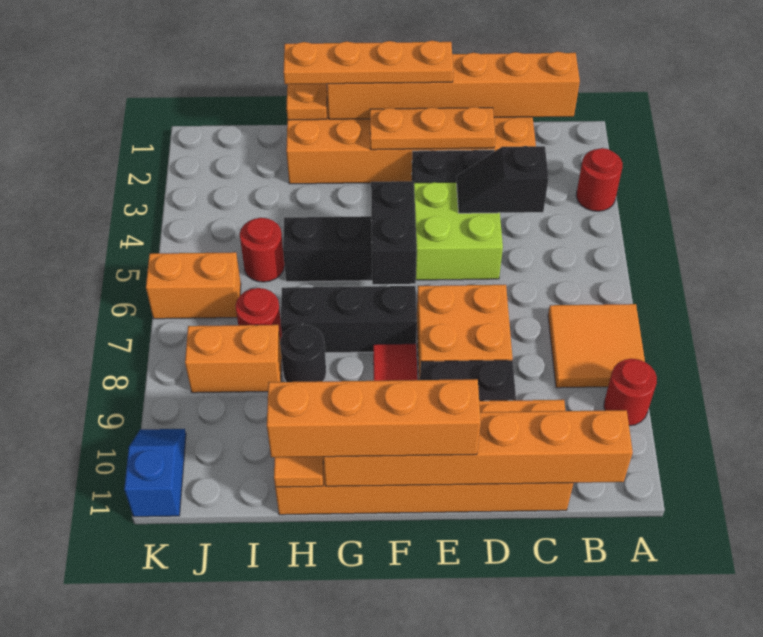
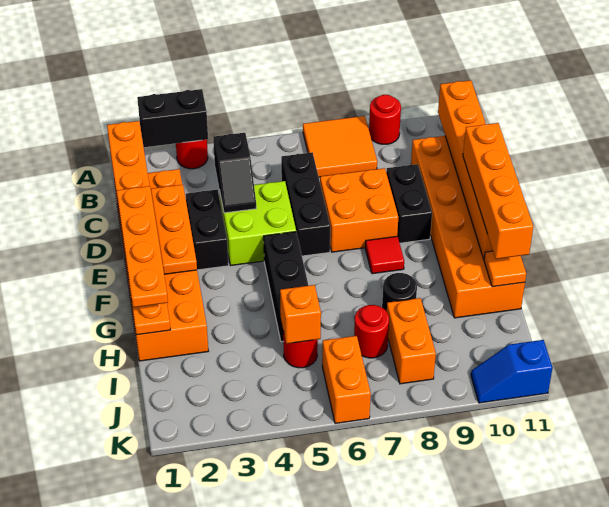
black 1x2 brick [371,181,417,284] -> black 1x2 brick moved to [137,89,208,147]
black 1x3 brick [281,286,417,353] -> black 1x3 brick moved to [281,152,330,256]
none -> orange 1x1 brick [280,285,321,344]

